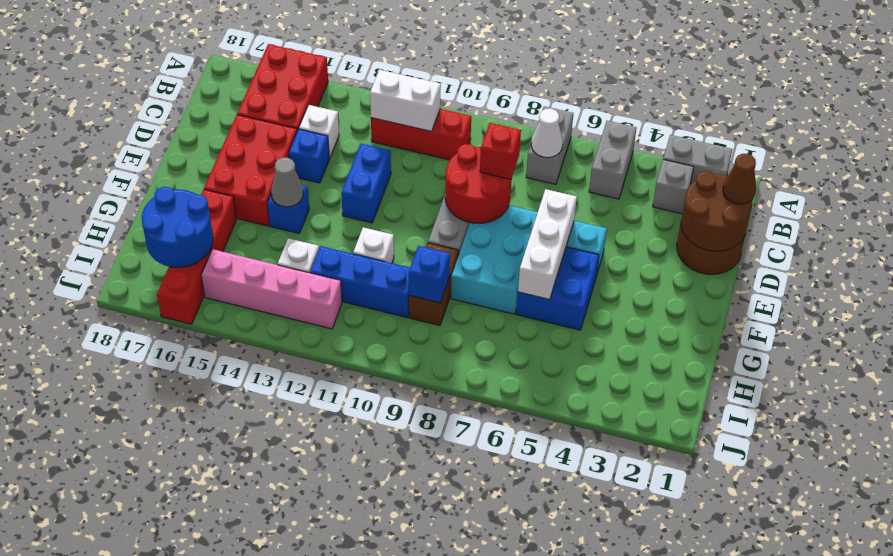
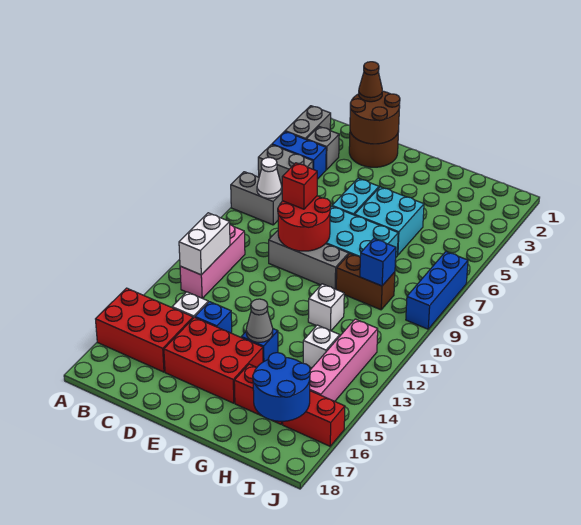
red 1x3 brick [371,109,471,160] -> pink 1x3 brick [180,225,245,298]
blue 1x2 brick [341,144,391,223] -> blue 1x2 brick moved to [272,131,326,179]
white 1x3 brick [518,189,577,300] -> none
blue 2x2 brick [516,247,599,330] -> cyan 2x2 brick [355,187,424,255]
blue 1x3 brick [310,246,410,317] -> blue 1x3 brick moved to [406,252,468,329]

